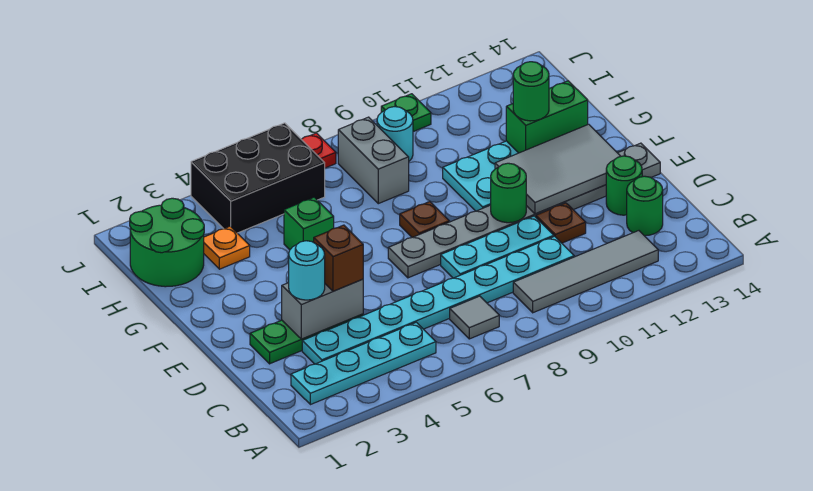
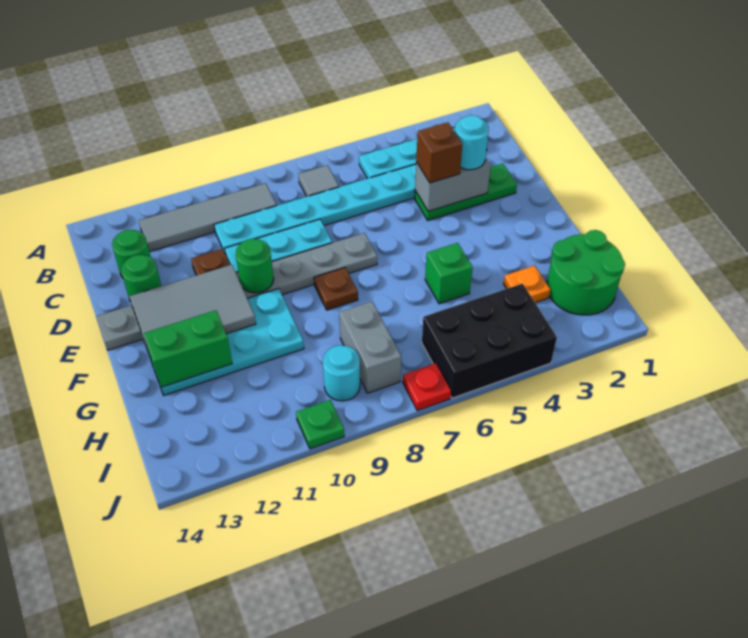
green 1x1 round brick [513,62,549,121] -> none

